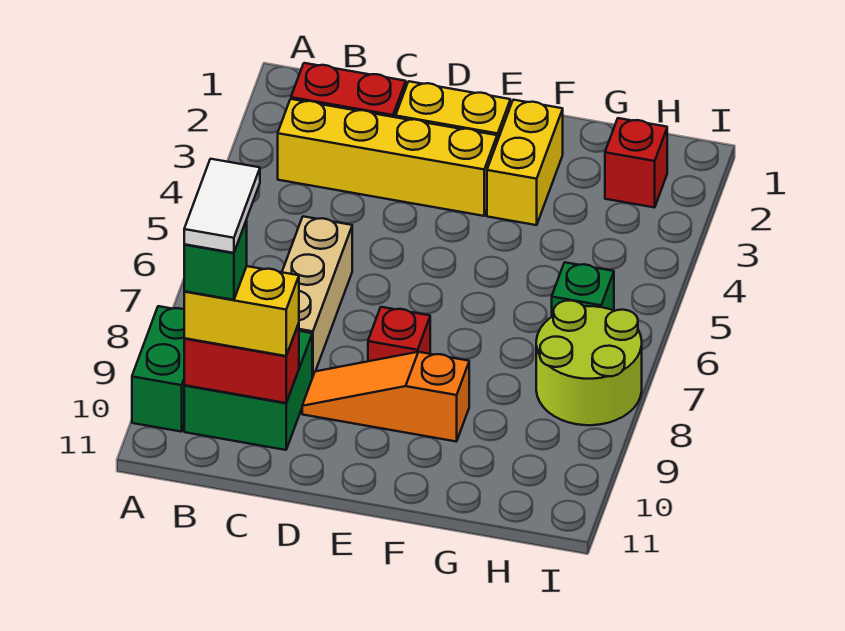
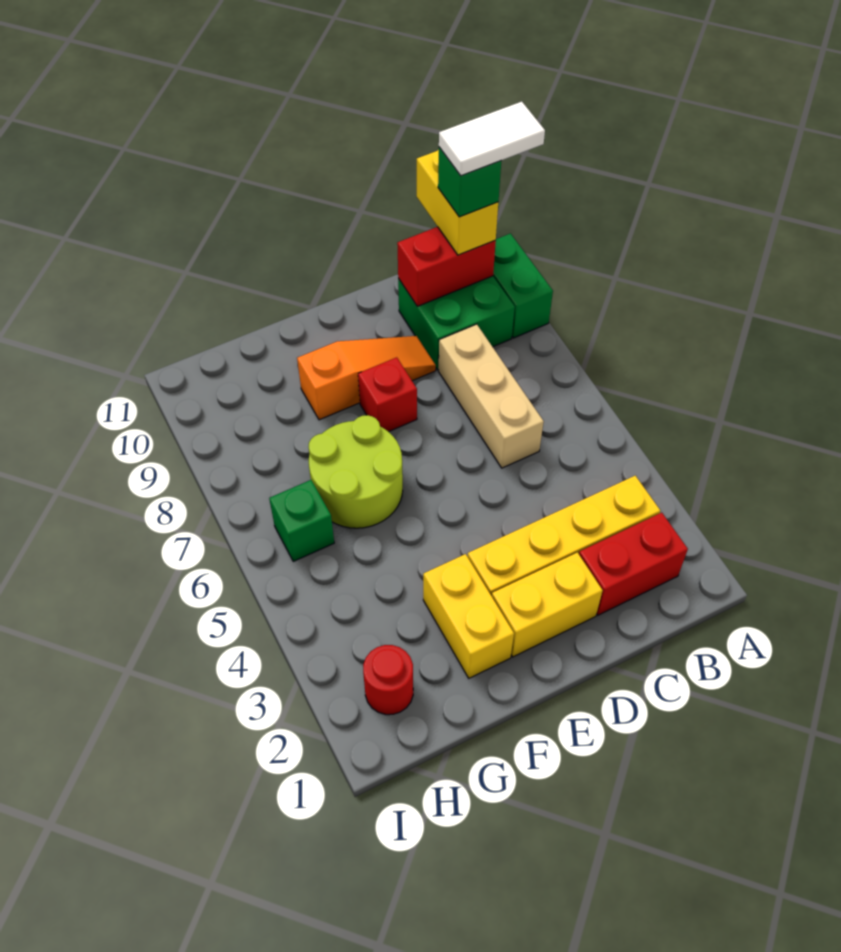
white 1x2 tile [184,159,260,253] -> white 1x2 tile turned to [439,102,545,176]
yellow 1x2 brick [184,266,299,356] -> yellow 1x2 brick turned to [417,150,498,255]
red 1x1 brick [605,118,667,207] -> red 1x1 round brick [363,645,413,715]
lime 2x2 round brick [536,300,642,425] -> lime 2x2 round brick moved to [309,415,403,528]

